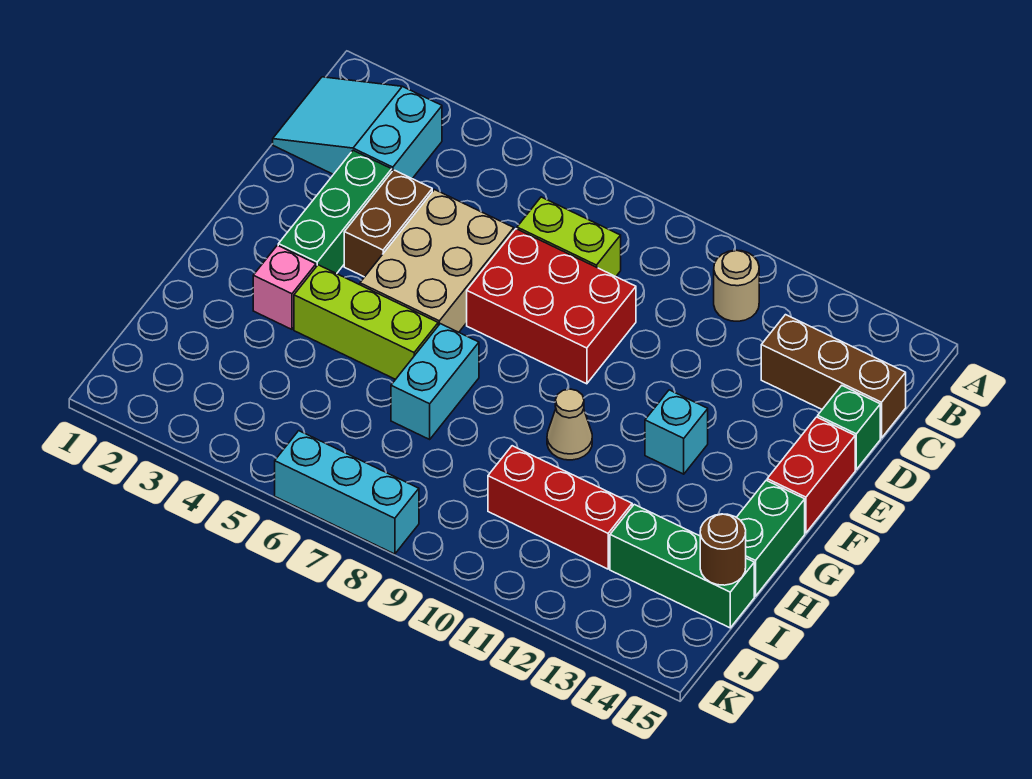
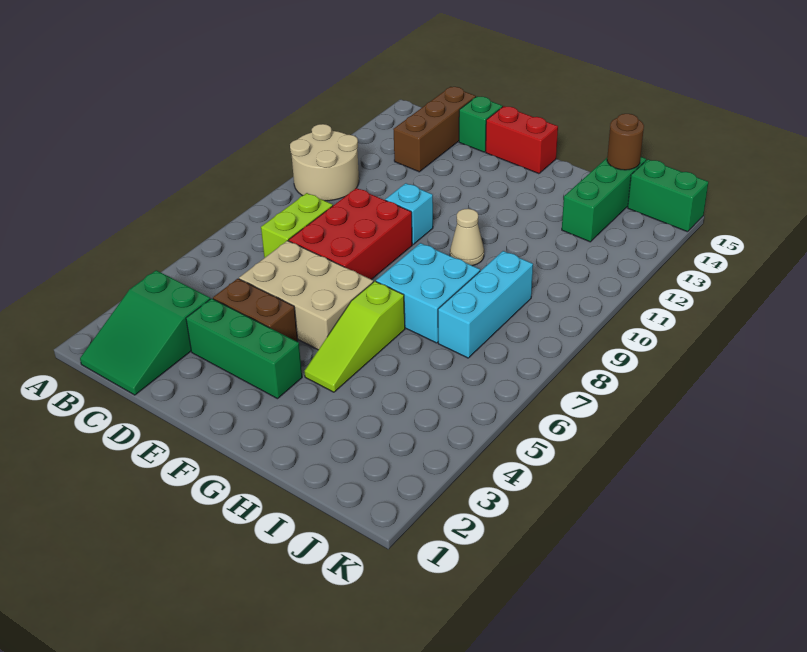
cyan 2x3 slope [273,77,442,179] -> green 2x3 slope [80,270,210,395]
tan 1x1 round brick [714,250,759,321] -> tan 2x2 round brick [290,124,359,201]
cyan 1x1 brick [645,390,708,474] -> cyan 1x1 brick moved to [385,183,433,244]
pink 1x1 brick [253,245,316,329] -> none
lime 1x3 brick [294,265,438,379] -> lime 1x3 slope [304,281,405,392]
cyan 1x2 brick [391,324,479,439] -> cyan 2x2 brick [376,243,480,343]
green 1x2 brick [736,480,805,596] -> green 1x2 brick moved to [628,159,708,232]
red 1x3 brick [488,446,632,569] -> none
cyan 1x3 brick [275,431,419,554] -> cyan 1x3 brick moved to [438,251,533,358]

